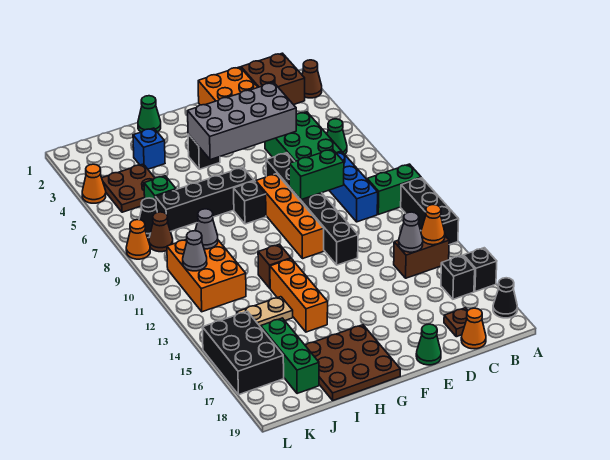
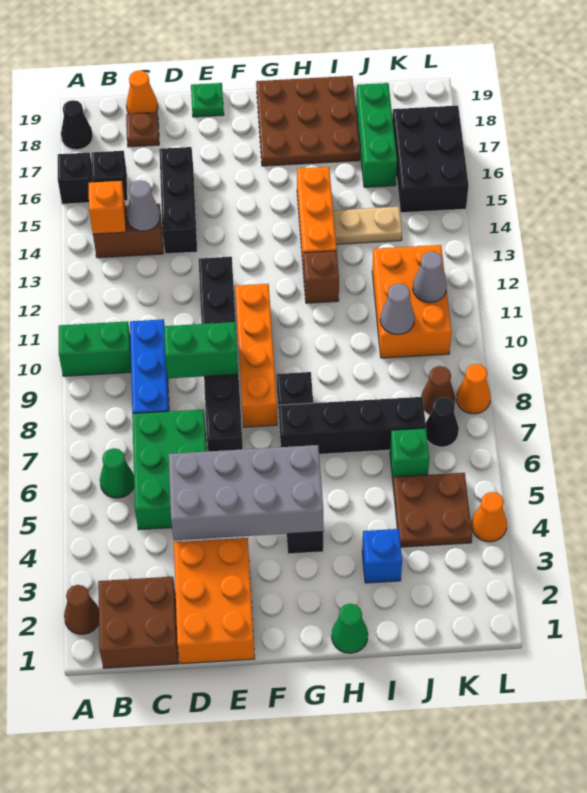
black 1x3 brick [401,178,459,245] -> black 1x3 brick moved to [159,147,197,254]
orange 1x1 cone [421,205,445,245] -> orange 1x1 brick [89,181,126,234]
green 1x1 cone [416,324,441,365] -> green 1x1 plate [191,83,224,117]

